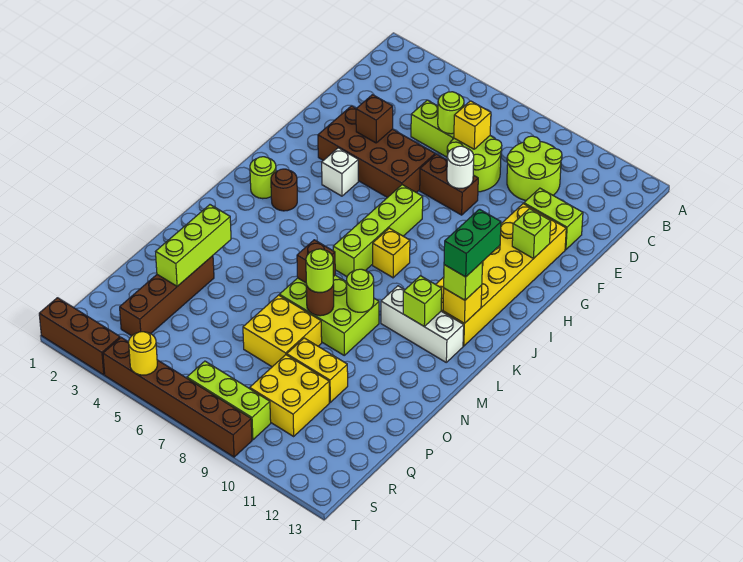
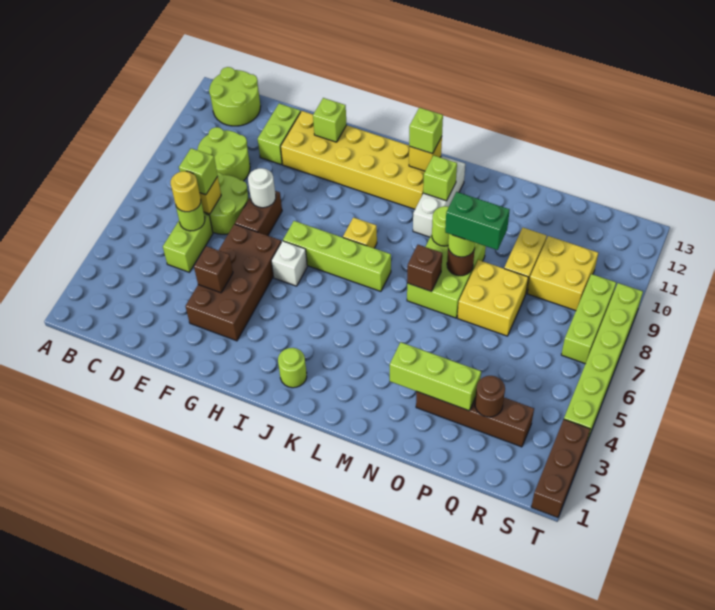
none -> lime 2x2 round brick [209,67,261,126]
none -> lime 1x1 brick [179,148,218,195]
white 1x1 brick [322,148,358,196] -> white 1x1 brick moved to [271,241,307,286]
brown 1x1 round brick [271,169,297,211] -> brown 1x1 round brick moved to [475,376,505,417]
green 1x2 brick [444,209,501,277] -> green 1x2 brick moved to [445,192,510,250]
brown 1x6 brick [103,338,252,457] -> lime 1x6 brick [564,283,643,441]
yellow 1x1 round brick [129,332,157,375] -> yellow 1x1 round brick moved to [171,171,201,212]

